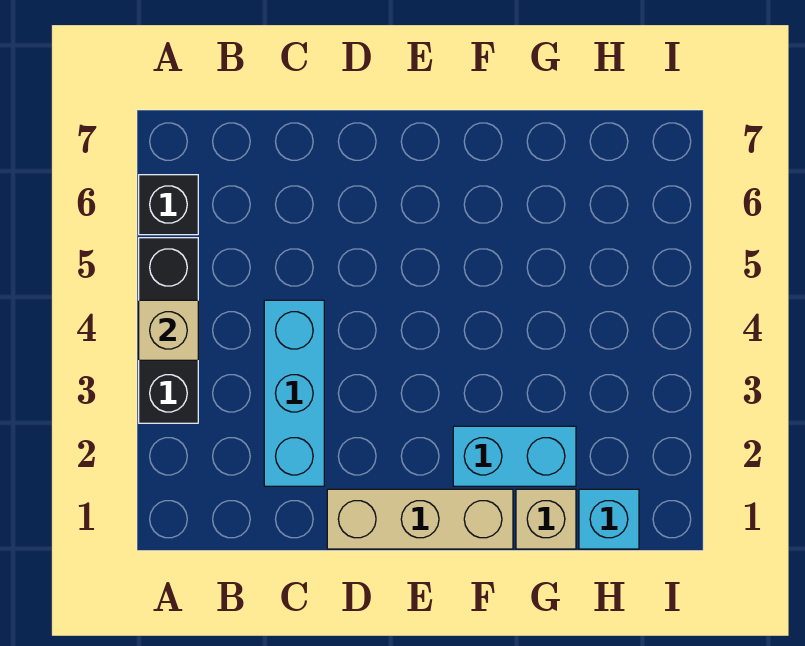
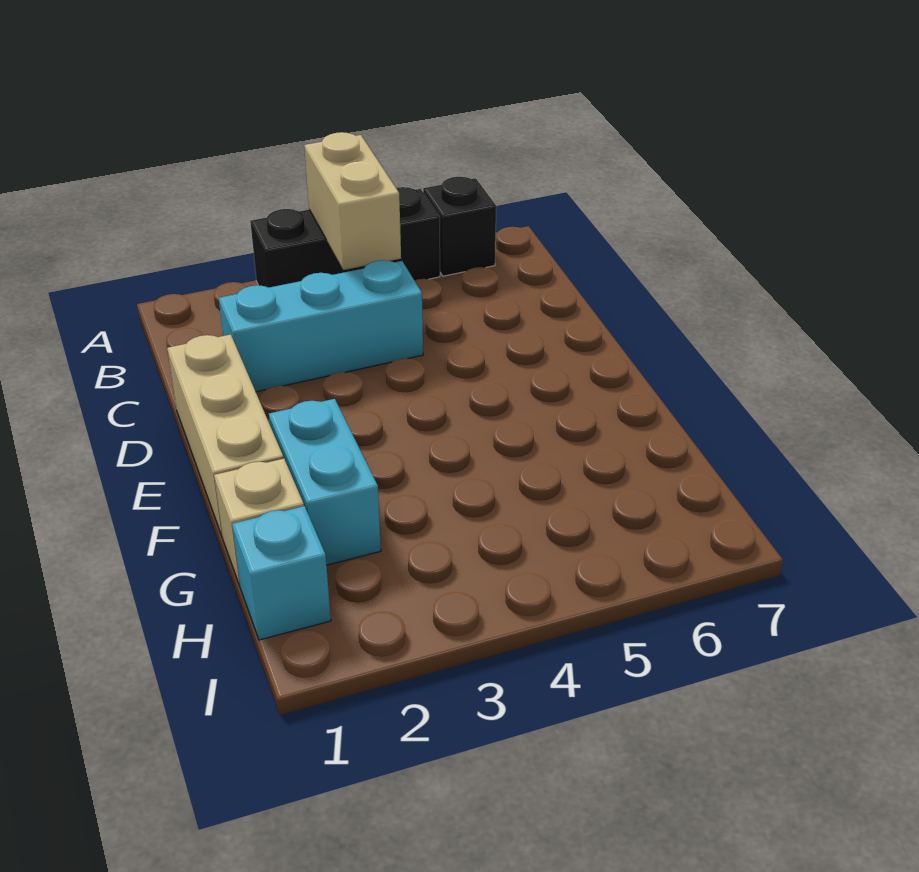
tan 1x1 brick [139,300,198,360] -> tan 1x2 brick [304,132,401,270]

